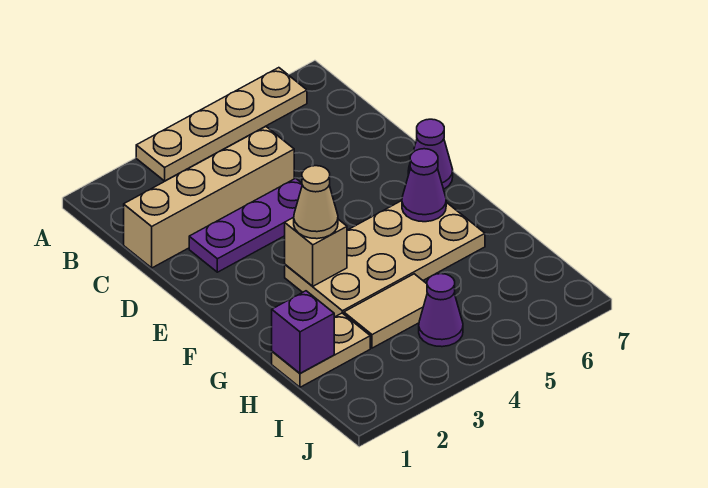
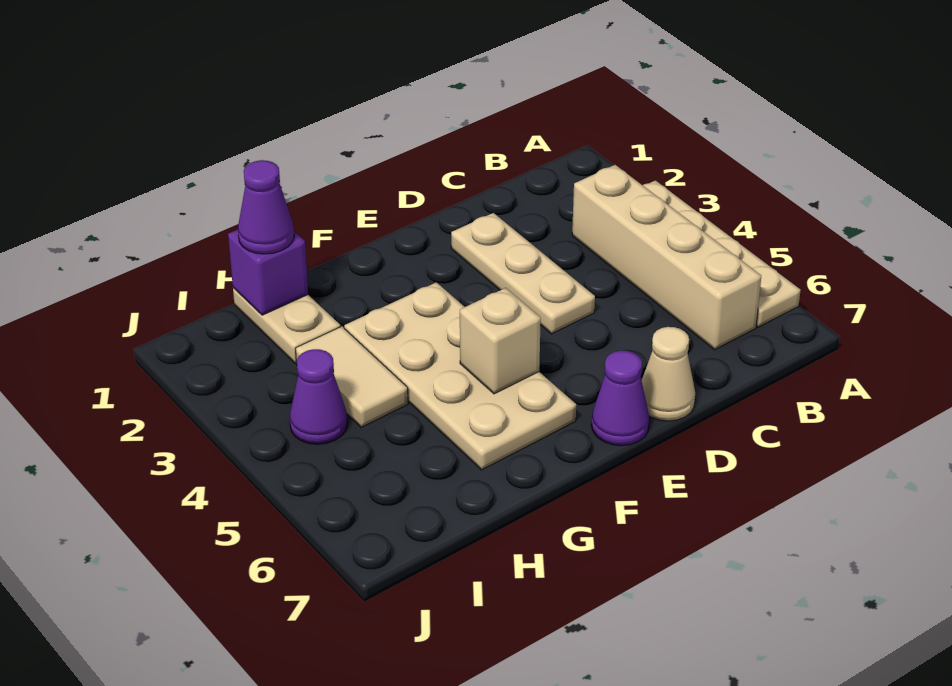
tan 1x4 brick [124,127,294,268] -> tan 1x4 brick moved to [572,165,761,350]
purple 1x3 plate [189,178,302,272] -> tan 1x3 plate [451,213,595,334]
tan 1x1 brick [285,217,347,286] -> tan 1x1 brick moved to [460,288,541,394]
tan 1x1 cone [294,166,338,239] -> tan 1x1 cone moved to [642,327,695,421]
purple 1x1 cone [402,149,446,222] -> purple 1x1 cone moved to [238,160,294,254]

